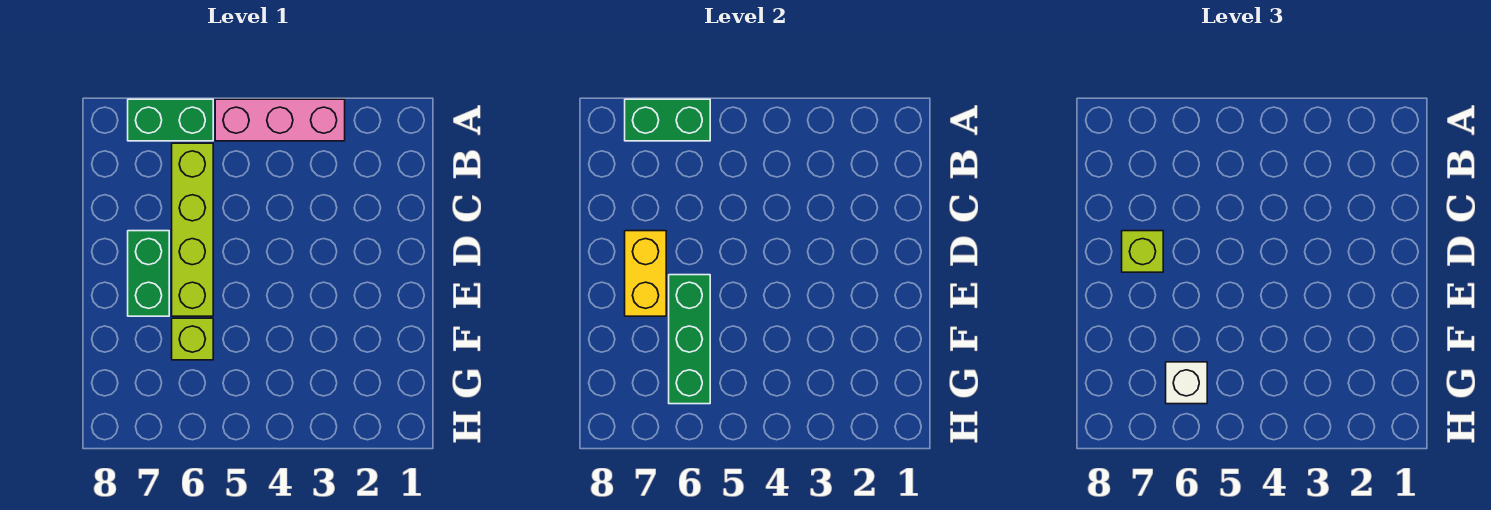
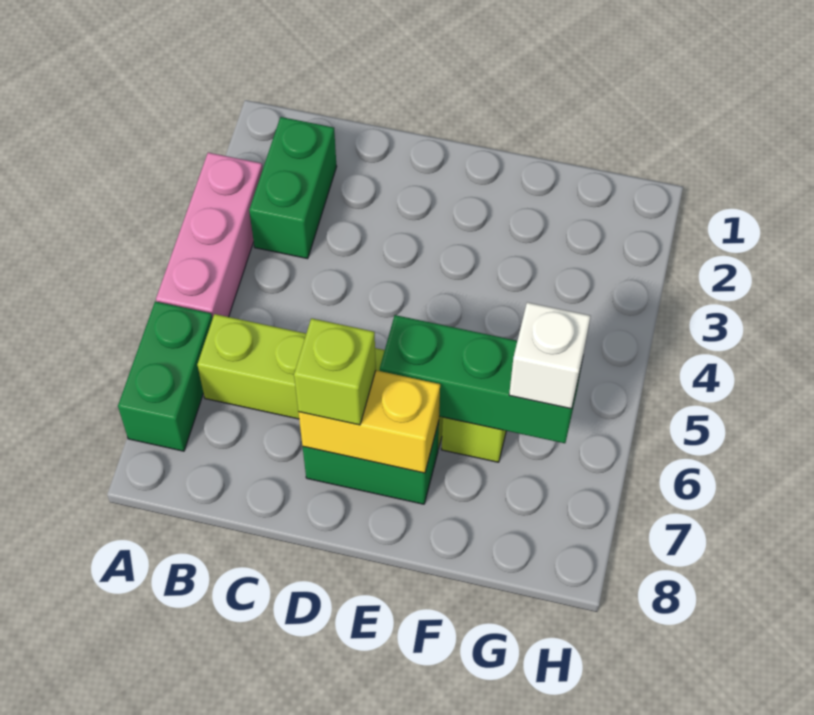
green 1x2 brick [625,99,710,141] -> green 1x2 brick moved to [249,117,337,259]

